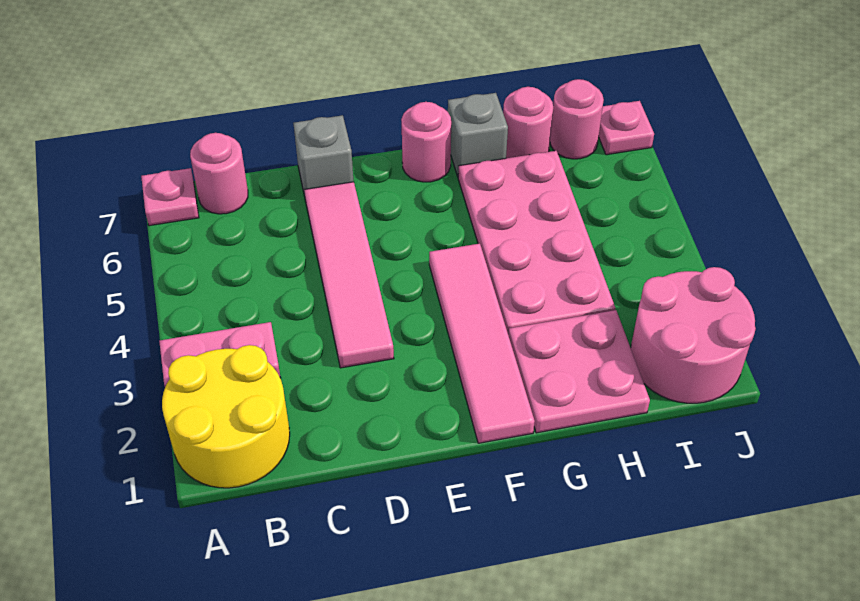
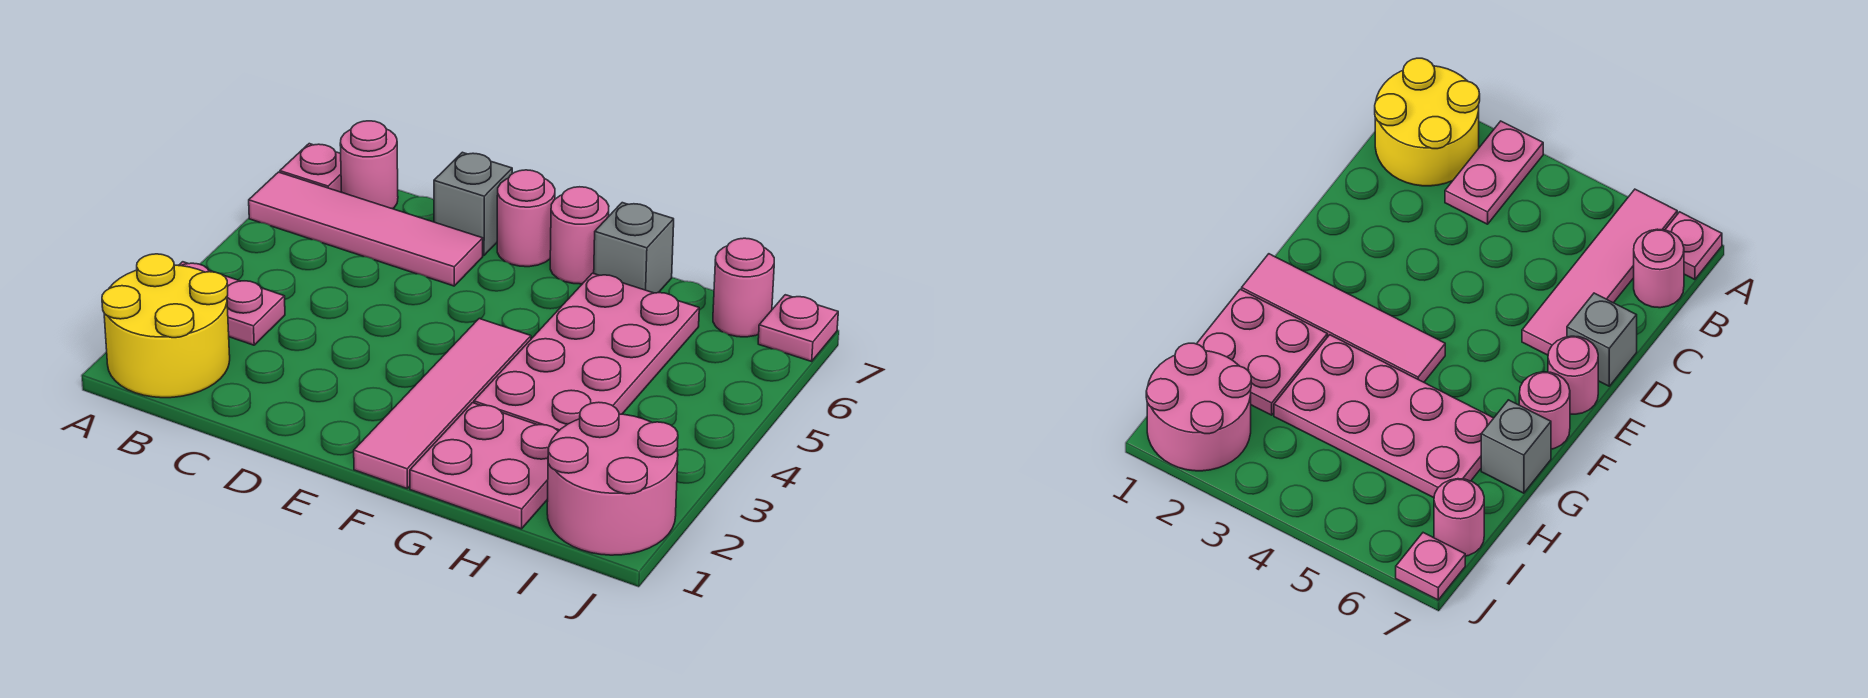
pink 1x4 tile [304,182,394,368] -> pink 1x4 tile turned to [249,172,483,286]
pink 1x1 round brick [503,87,553,158] -> pink 1x1 round brick moved to [497,170,555,267]

